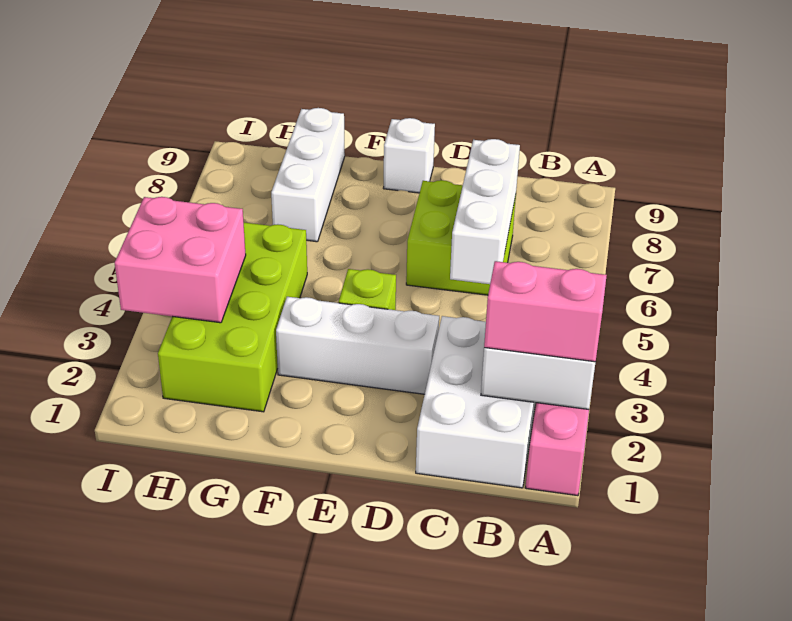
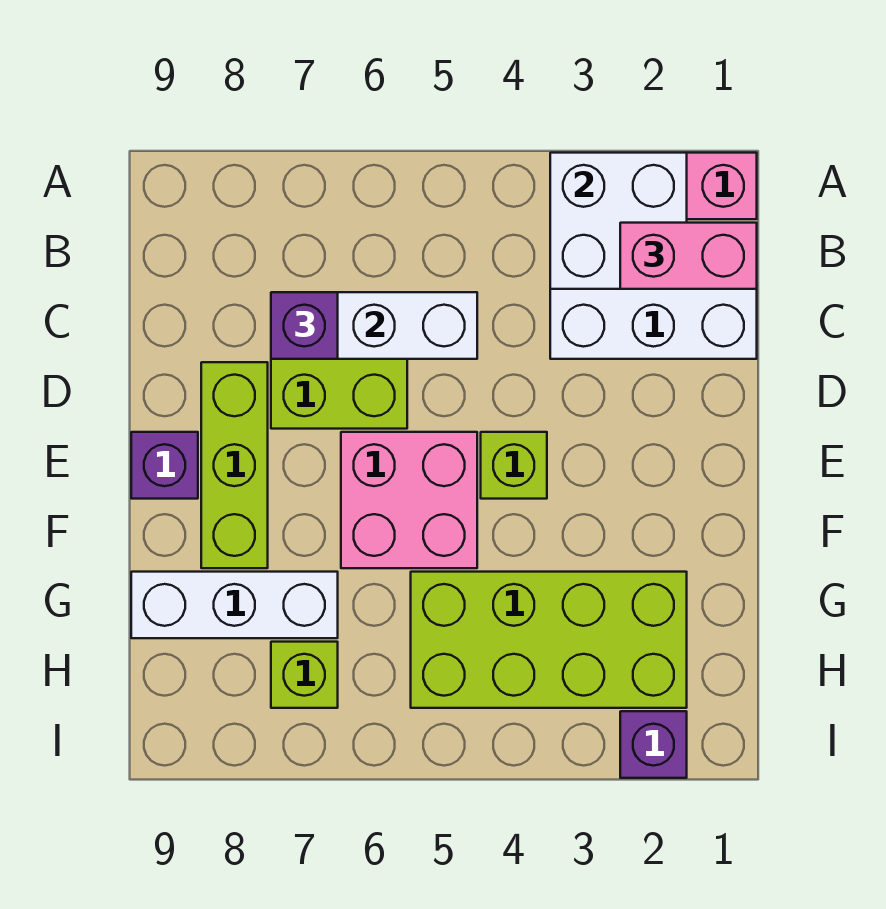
pink 1x2 brick [484,261,607,362] -> pink 1x2 brick turned to [620,223,757,289]
none -> purple 1x1 brick [271,292,338,359]
white 1x3 brick [276,297,439,394] -> none
none -> lime 1x3 brick [201,362,268,568]
white 1x1 brick [383,118,435,193] -> purple 1x1 brick [131,432,198,499]
pink 2x2 brick [115,197,246,323] -> pink 2x2 brick moved to [341,432,477,568]
none -> lime 1x1 brick [271,642,338,708]
none -> purple 1x1 brick [620,711,687,778]

